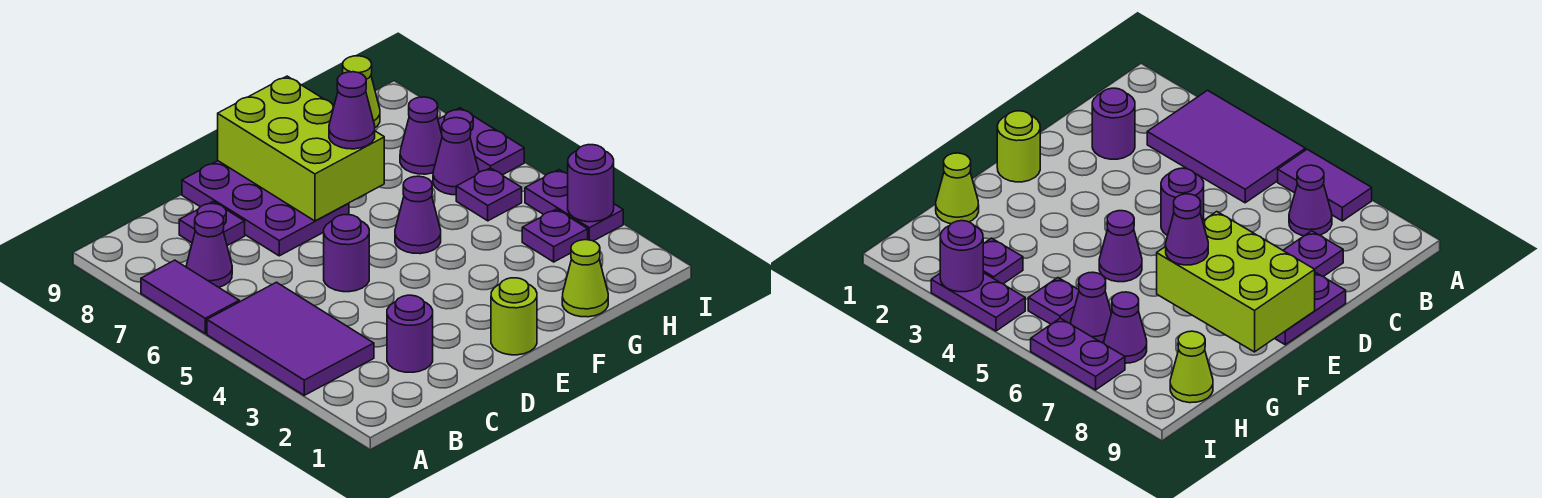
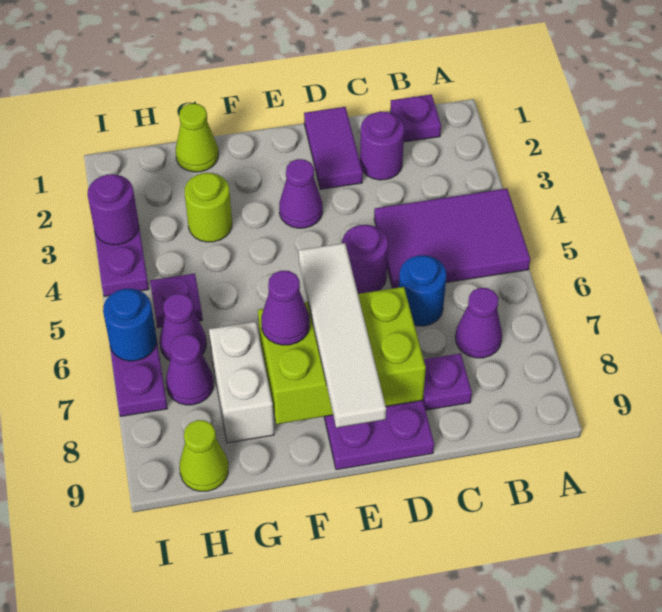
purple 2x3 tile [207,282,374,395] -> purple 2x3 tile turned to [374,188,530,289]
purple 1x2 tile [141,260,239,334] -> purple 1x2 tile moved to [304,107,363,189]
none -> blue 1x1 round brick [399,255,446,326]
lime 1x1 round brick [491,278,537,355] -> lime 1x1 round brick moved to [185,173,232,242]
none -> white 1x4 tile [298,243,386,428]
lime 2x3 brick [218,76,384,221] -> lime 2x3 brick turned to [258,287,426,424]
purple 1x1 cone [395,176,441,254] -> purple 1x1 cone moved to [279,159,323,228]
none -> white 1x2 brick [209,322,274,443]
purple 1x1 plate [522,209,588,262] -> purple 1x1 plate moved to [390,94,441,142]
none -> blue 1x1 round brick [103,289,156,361]

